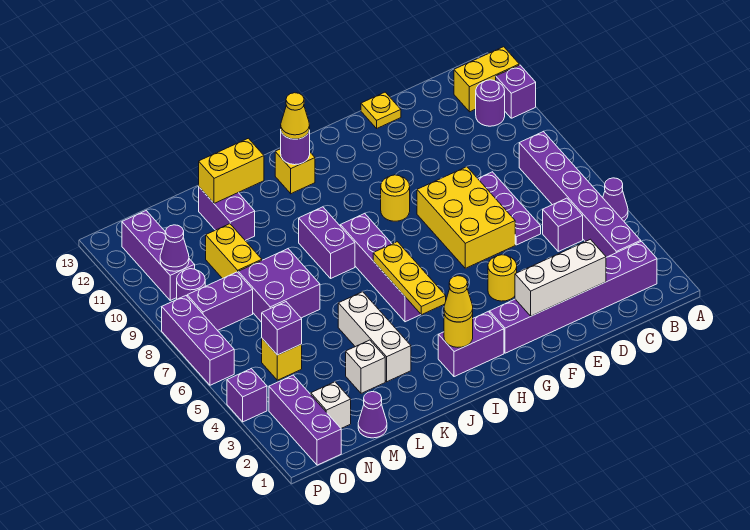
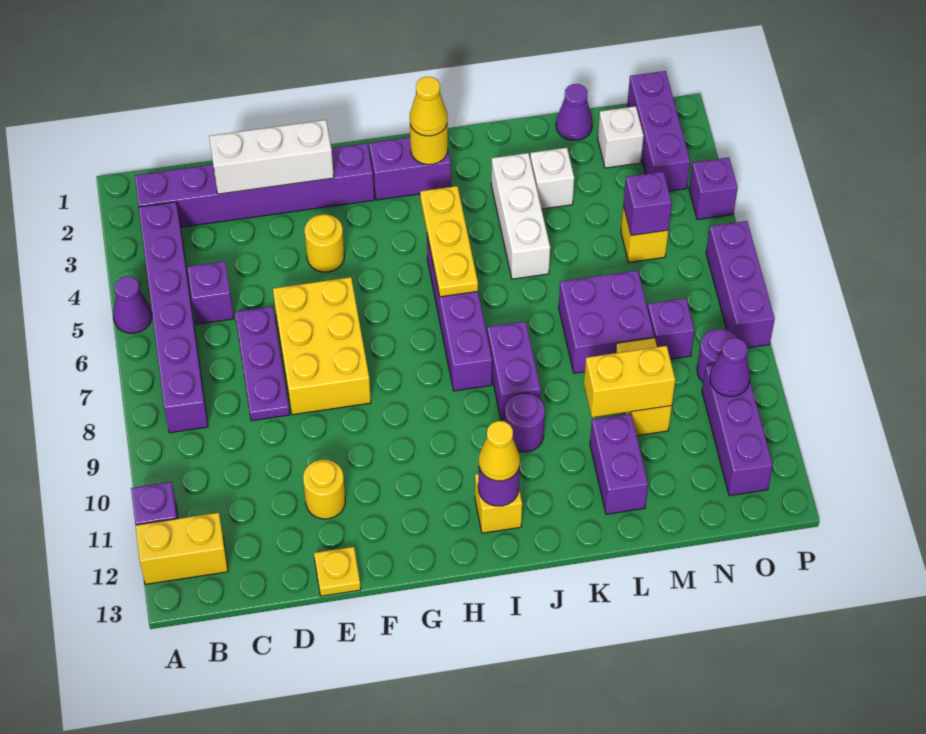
purple 1x1 round brick [476,80,505,126] -> purple 1x1 round brick moved to [505,393,545,452]
yellow 1x1 round brick [381,175,410,221] -> yellow 1x1 round brick moved to [303,460,345,519]
yellow 1x2 brick [199,138,264,203] -> yellow 1x2 brick moved to [584,346,675,417]
purple 1x2 brick [187,272,253,330] -> purple 1x1 brick [648,298,695,359]

